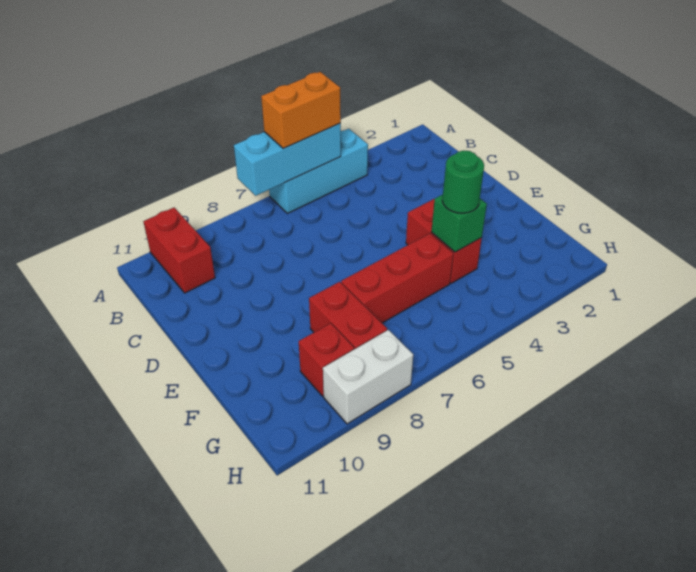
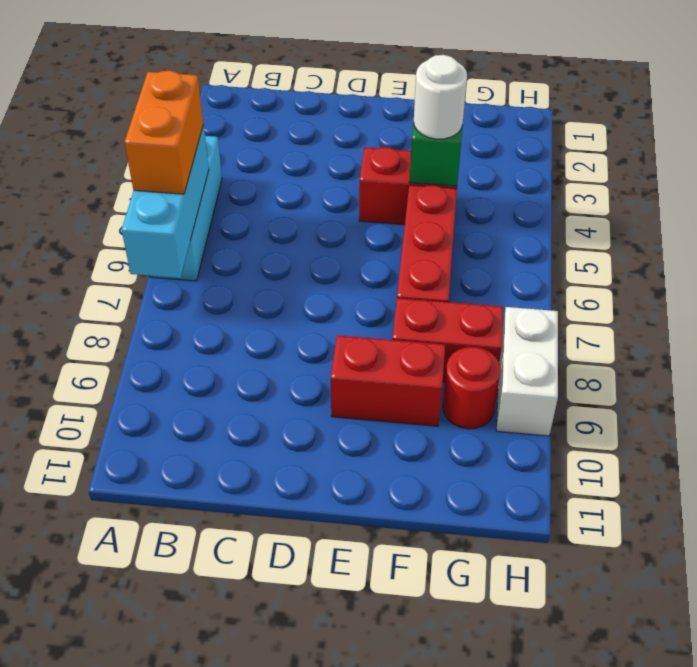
red 1x2 brick [143,208,215,293] -> red 1x2 brick moved to [331,335,445,426]
green 1x1 round brick [442,151,484,213] -> white 1x1 round brick [414,55,467,139]
red 1x1 brick [299,323,354,396] -> red 1x1 round brick [443,347,501,429]

